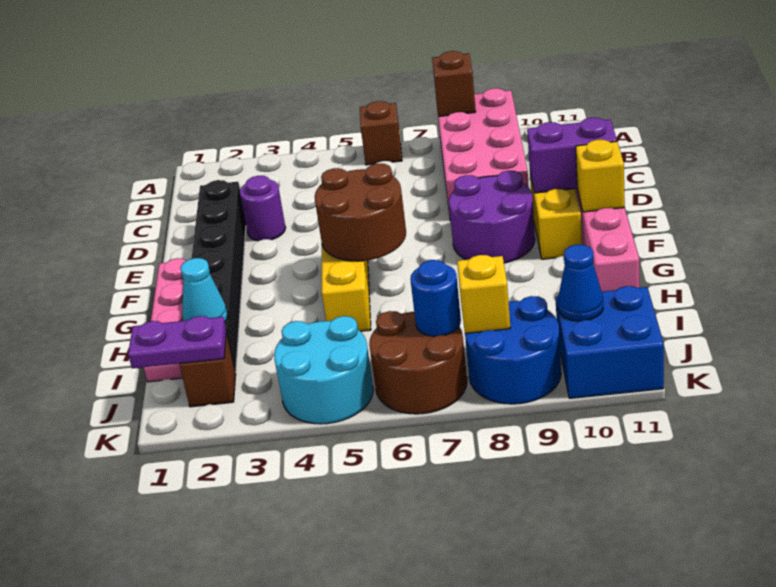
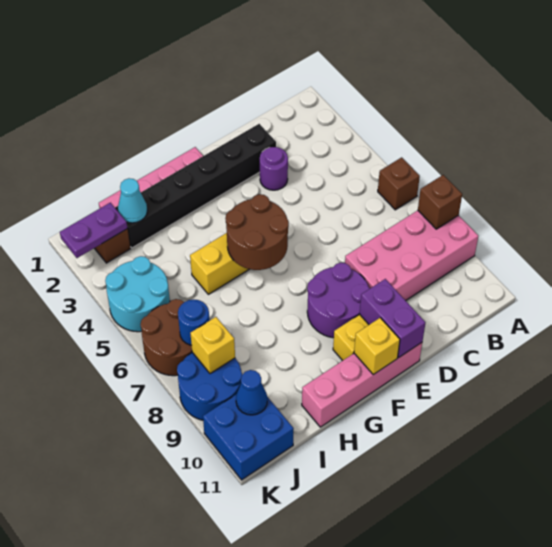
purple 1x2 plate [128,316,226,368] -> purple 1x2 plate turned to [60,203,128,258]

